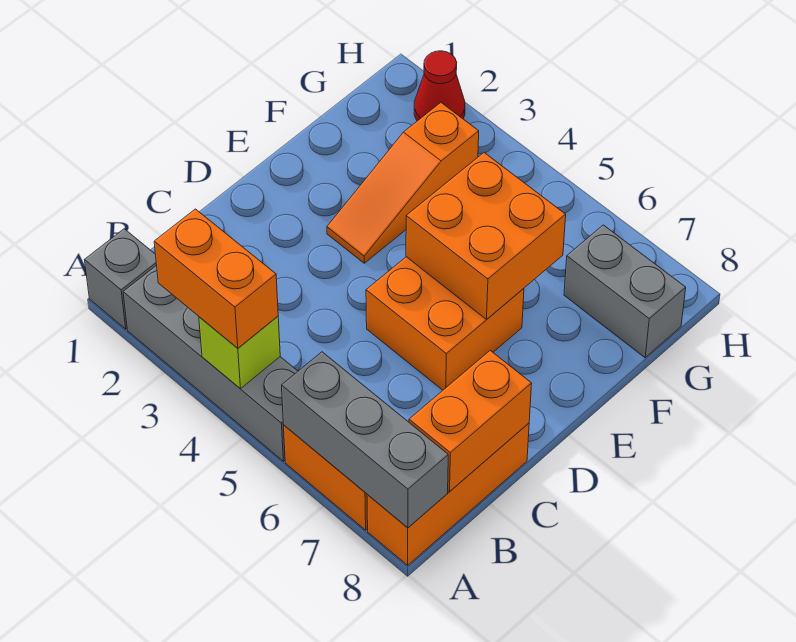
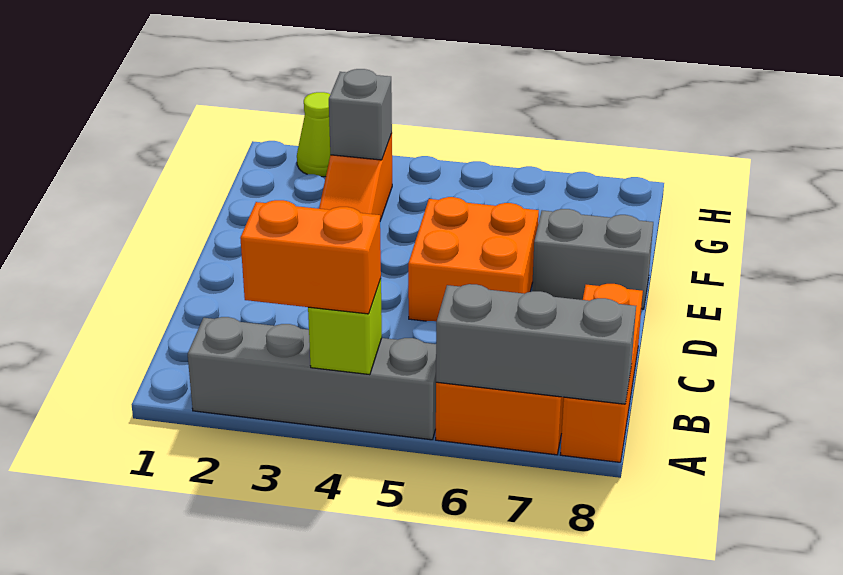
grey 1x1 brick [85,229,157,329] -> grey 1x1 brick moved to [329,69,392,160]
orange 1x2 brick [409,350,532,491] -> none
orange 2x2 brick [406,153,566,319] -> none
grey 1x2 brick [564,225,686,358] -> grey 1x2 brick moved to [532,209,653,309]
red 1x1 cone [414,51,465,121] -> lime 1x1 cone [297,92,330,177]

